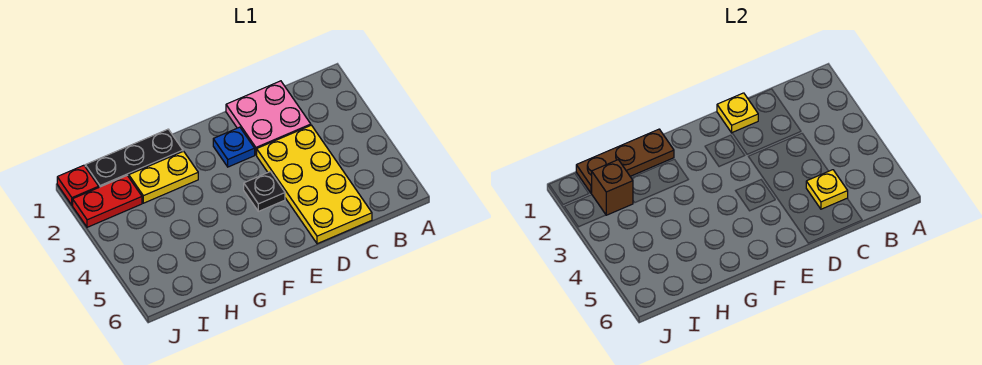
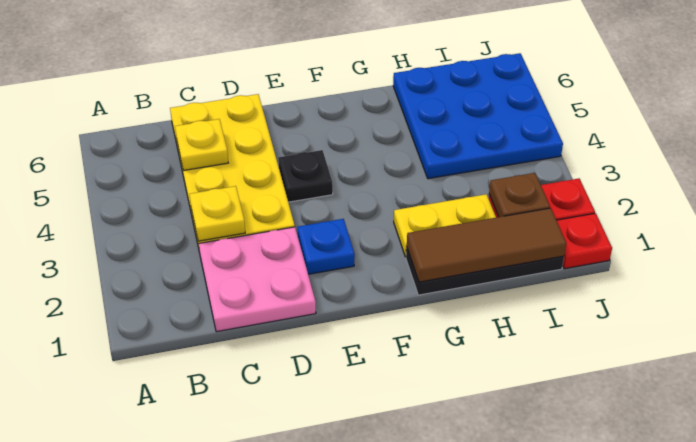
yellow 1x1 plate [717,93,758,133] -> yellow 1x1 plate moved to [189,186,245,241]
brown 1x3 plate [576,129,674,193] -> brown 1x3 tile [407,208,566,282]
none -> blue 3x3 plate [393,53,563,179]
brown 1x1 brick [592,160,633,215] -> brown 1x1 plate [489,173,550,217]

